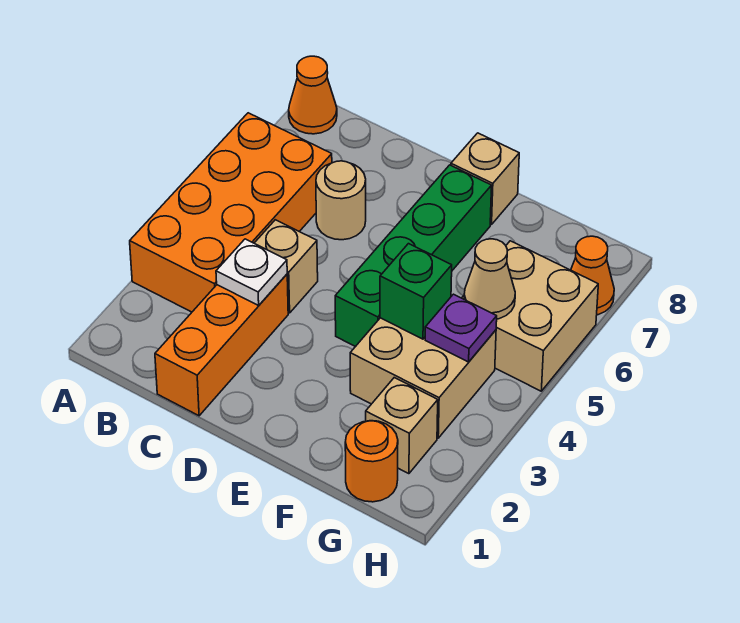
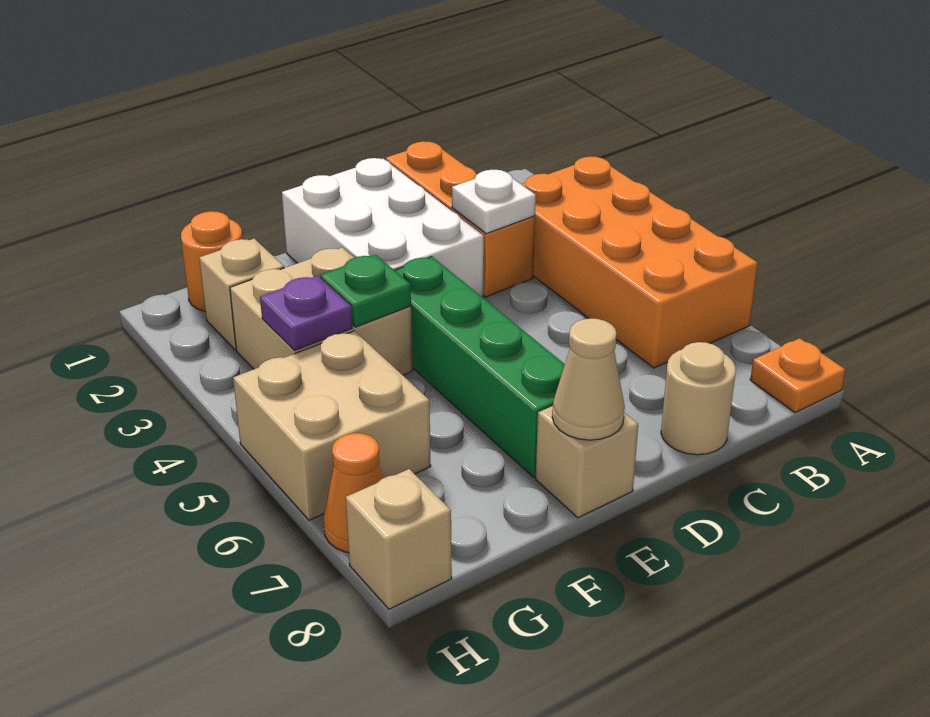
orange 1x1 cone [289,56,337,134] -> orange 1x1 plate [750,338,845,413]
tan 1x1 brick [254,220,318,313] -> tan 1x1 brick moved to [346,469,452,609]
tan 1x1 round brick [316,161,366,240] -> tan 1x1 round brick moved to [661,342,736,455]
none -> white 2x3 brick [282,158,484,297]
green 1x1 brick [380,244,452,339] -> green 1x1 plate [320,255,411,327]
tan 1x1 cone [464,239,515,319] -> tan 1x1 cone moved to [552,318,625,440]

